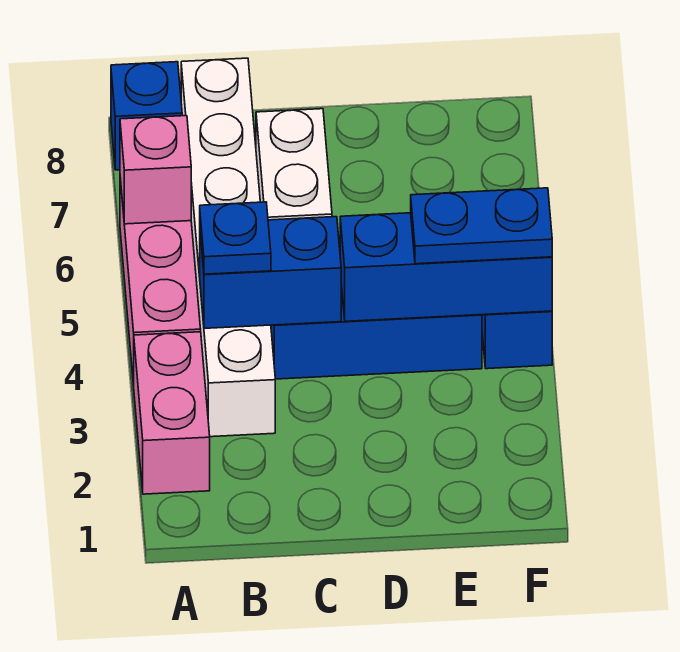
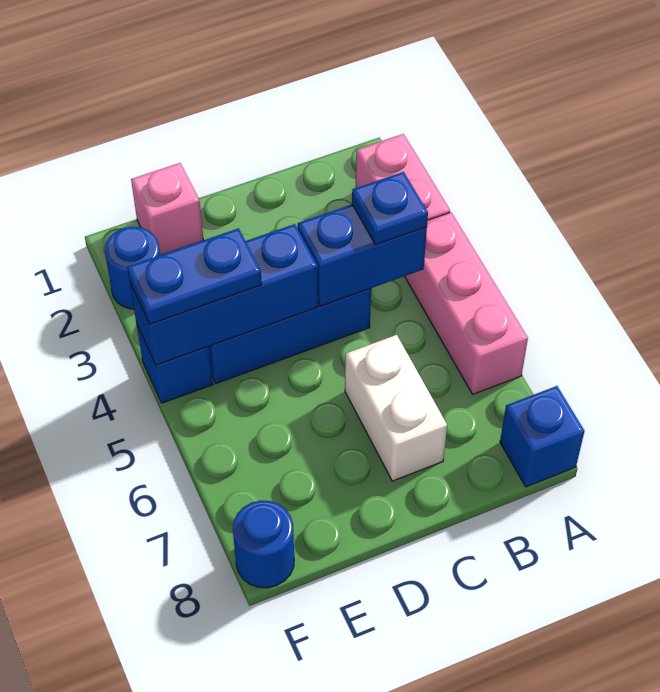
pink 1x1 brick [120,116,191,224] -> pink 1x1 brick moved to [131,163,203,255]
white 1x6 brick [181,58,275,437] -> none
none -> blue 1x1 round brick [105,227,160,309]
none -> blue 1x1 round brick [233,501,294,588]

